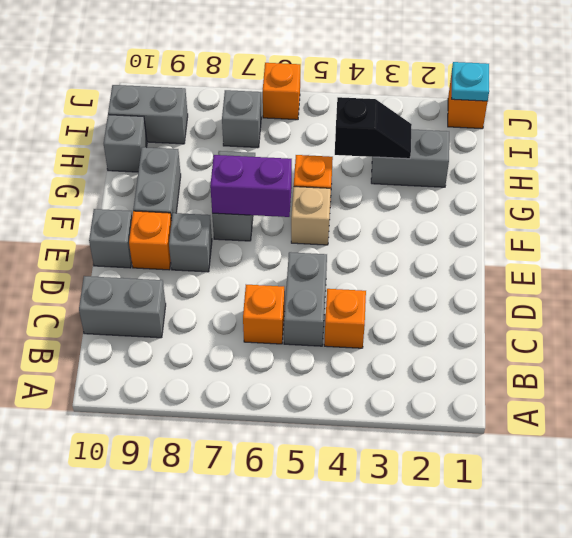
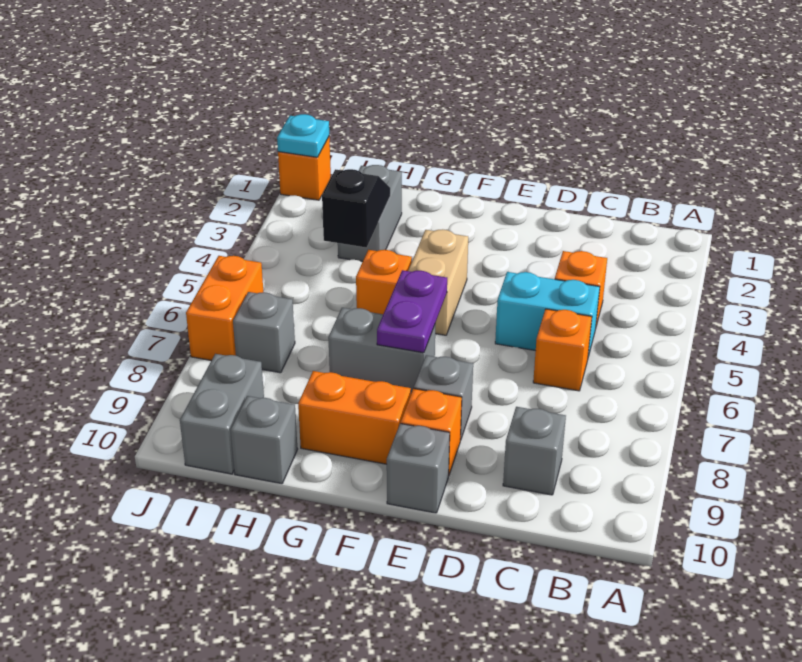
grey 1x2 brick [284,252,327,346] -> cyan 1x2 brick [495,272,600,357]
grey 1x2 brick [79,276,166,338] -> grey 1x1 brick [503,407,566,495]
tan 1x1 brick [291,187,331,245] -> tan 1x2 brick [408,229,468,335]
purple 1x2 brick [210,155,292,217] -> purple 1x2 plate [377,270,447,353]
grey 1x2 brick [133,147,181,220] -> orange 1x2 brick [298,371,411,464]
orange 1x1 brick [263,63,300,120] -> orange 1x2 brick [186,256,263,360]

